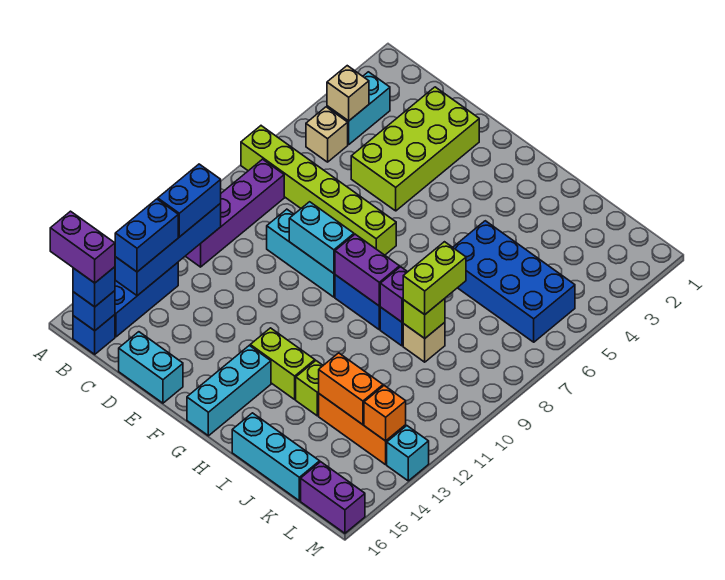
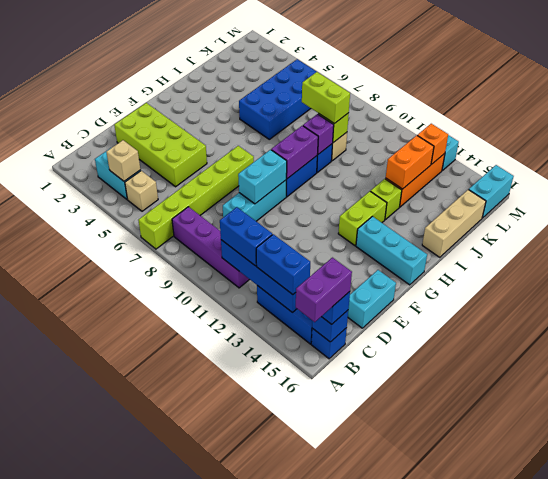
cyan 1x3 brick [232,413,320,501] -> tan 1x3 brick [422,190,486,257]
purple 1x2 brick [301,462,365,533] -> cyan 1x2 brick [469,165,514,218]

